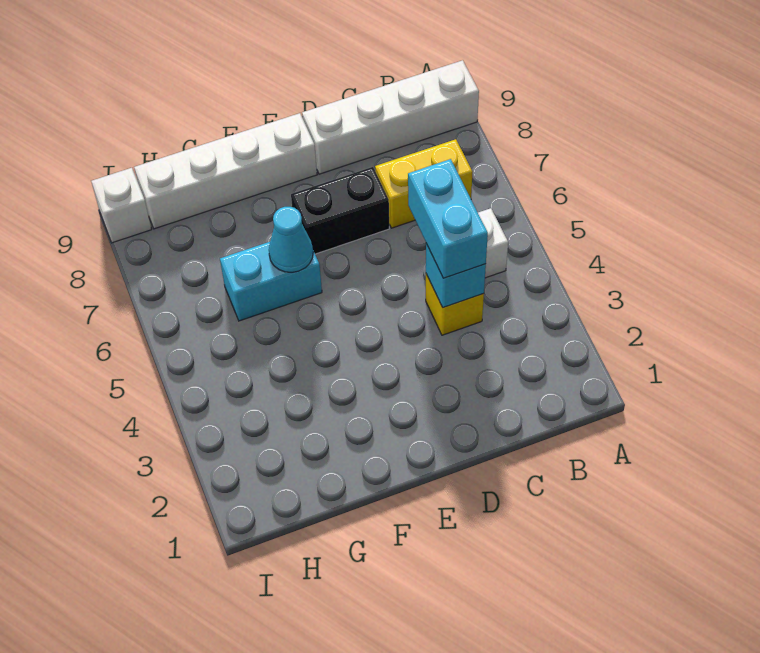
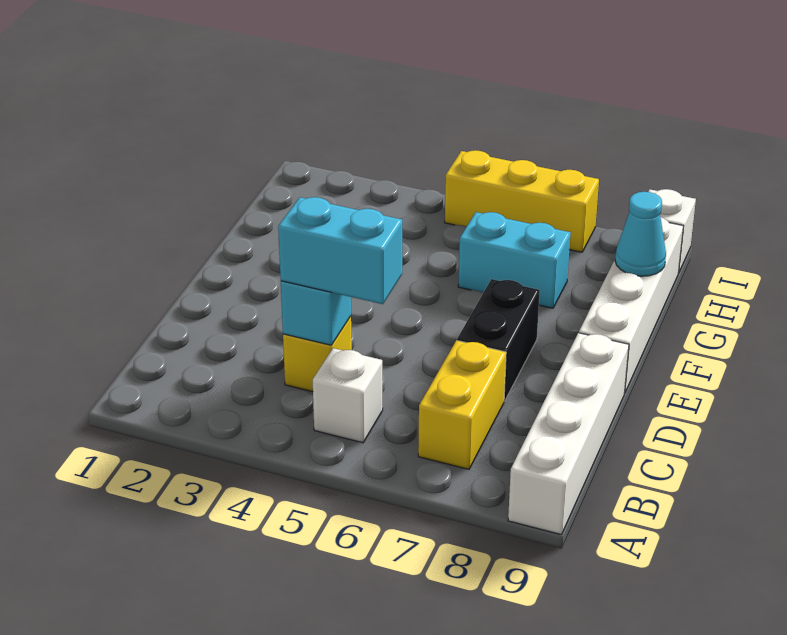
cyan 1x2 brick [220,242,322,321] -> cyan 1x2 brick turned to [458,212,570,308]
cyan 1x1 cone [269,207,313,272] -> cyan 1x1 cone moved to [615,192,666,276]
none -> yellow 1x3 brick [445,150,599,252]

